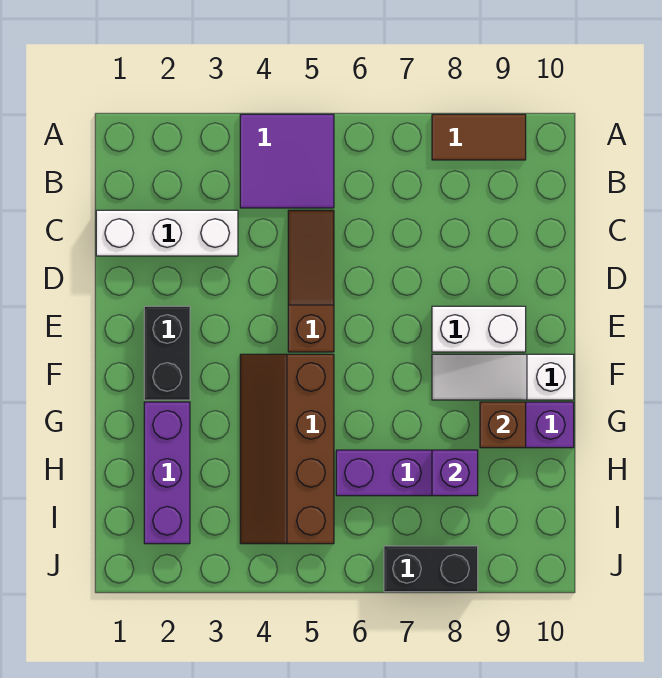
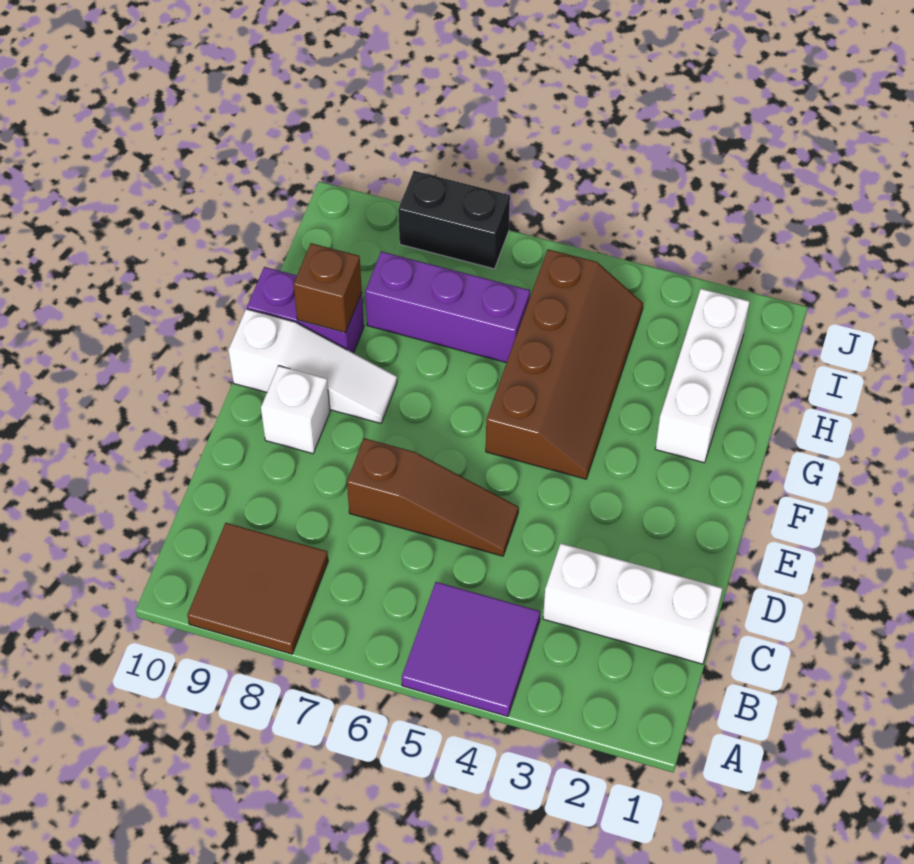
brown 1x2 tile [432,114,526,160] -> brown 2x2 tile [187,523,328,654]
brown 1x3 slope [288,210,334,352] -> brown 1x3 slope turned to [347,438,519,556]
black 1x2 brick [144,306,190,400] -> none
white 1x2 brick [432,306,526,352] -> white 1x1 brick [261,366,330,454]
purple 1x3 brick [144,402,190,544] -> white 1x3 brick [655,289,750,463]
purple 1x1 brick [432,450,478,496] -> none

